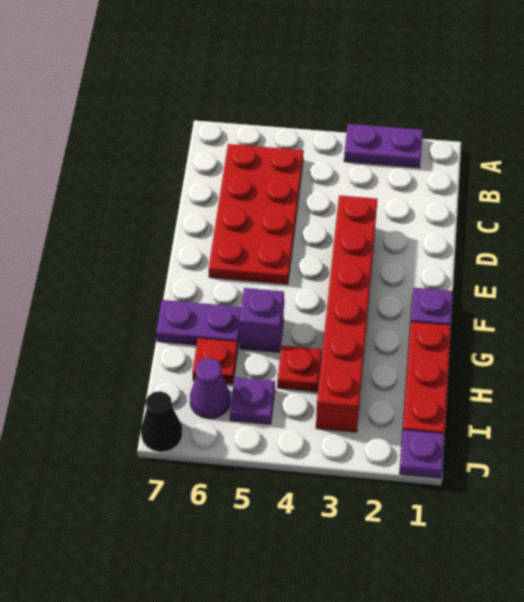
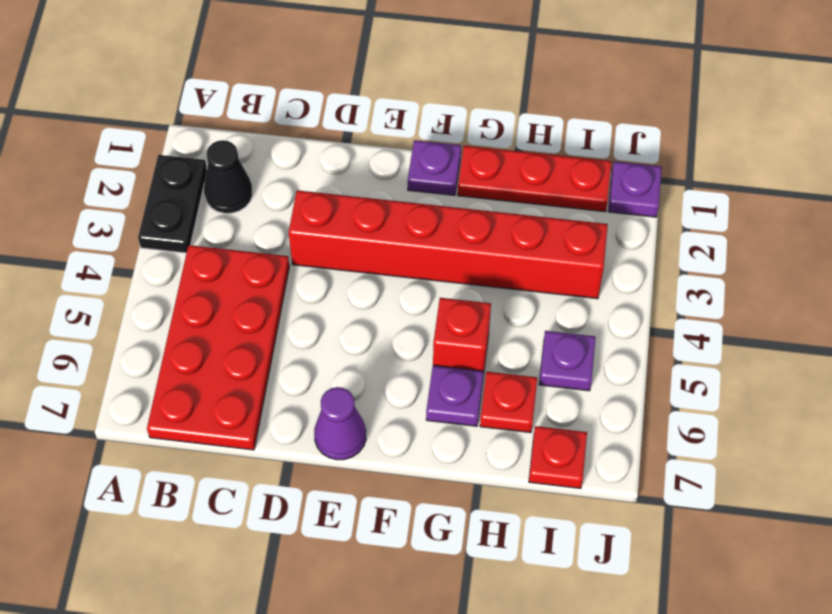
purple 1x2 plate [344,124,423,168] -> black 1x2 plate [138,155,207,253]
red 2x4 plate [209,144,304,284] -> red 2x4 plate turned to [147,245,289,450]
purple 1x1 brick [239,288,284,352] -> red 1x1 brick [433,298,491,377]
purple 1x2 plate [156,300,241,345] -> purple 1x1 plate [426,366,484,426]
red 1x1 plate [277,345,322,392] -> red 1x1 plate moved to [529,426,587,489]
purple 1x1 cone [190,358,230,419] -> purple 1x1 cone moved to [314,387,366,460]
black 1x1 cone [141,391,182,452] -> black 1x1 cone moved to [204,140,252,213]

